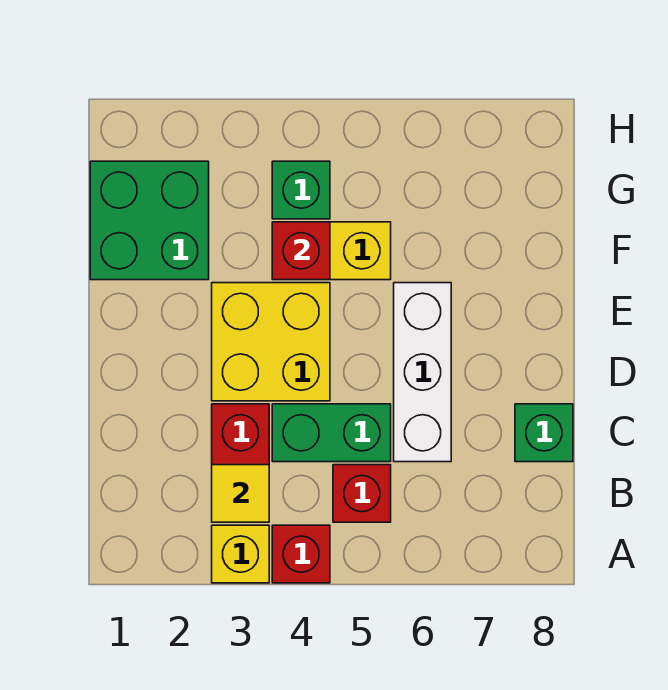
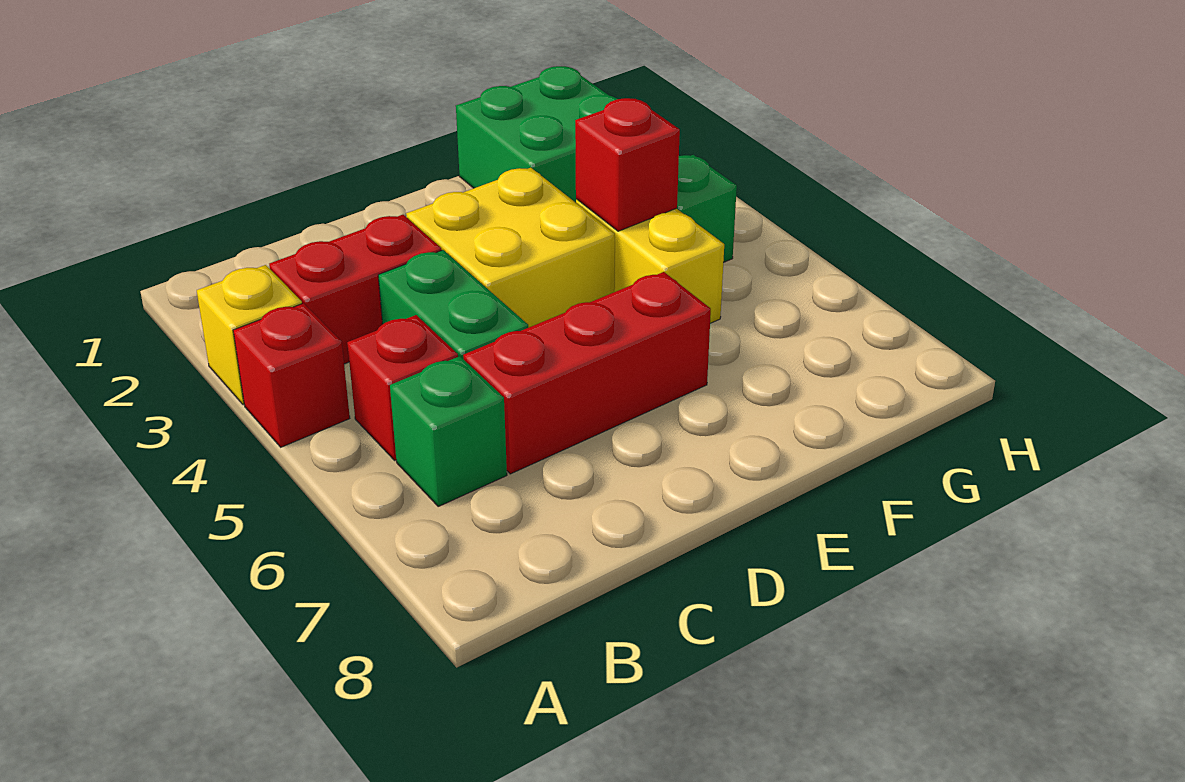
yellow 1x1 tile [212,465,269,522] -> none
white 1x3 brick [394,283,451,462] -> red 1x3 brick [463,272,711,474]
green 1x1 brick [515,404,573,462] -> green 1x1 brick moved to [390,356,507,506]

